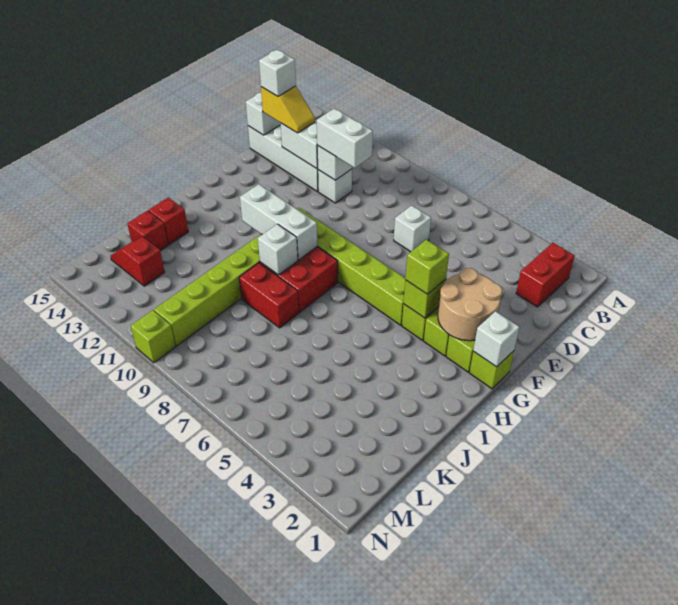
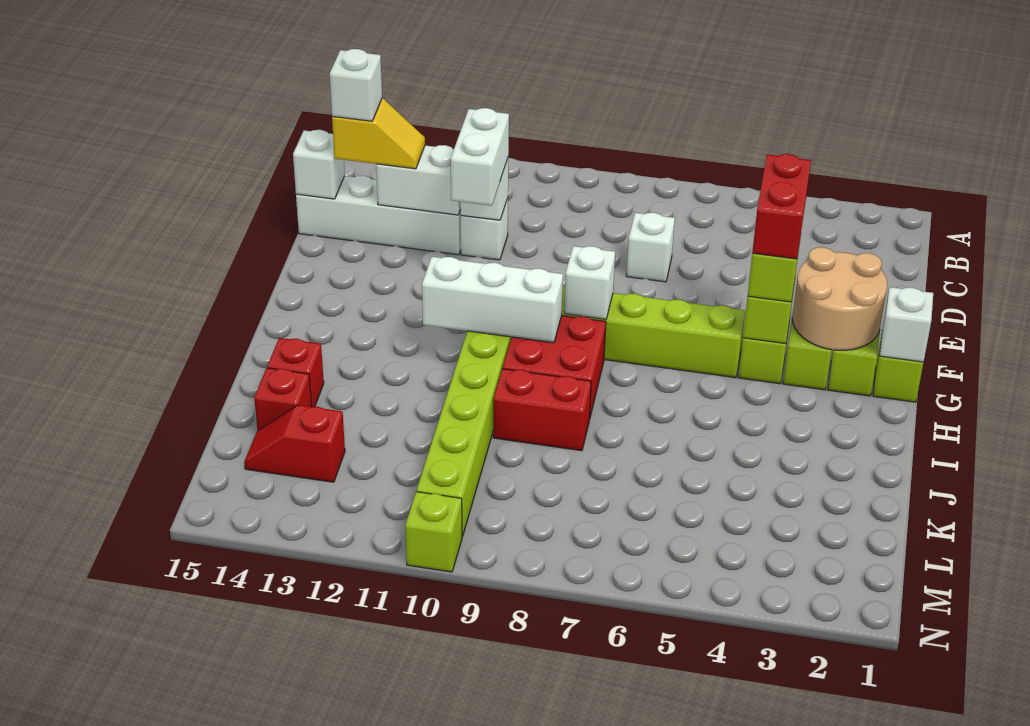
red 1x2 brick [516,243,575,307] -> red 1x2 brick moved to [752,154,811,259]
white 1x2 brick [317,109,373,168] -> white 1x2 brick turned to [451,108,509,206]
white 1x1 brick [258,224,298,275] -> white 1x1 brick moved to [564,246,615,319]

